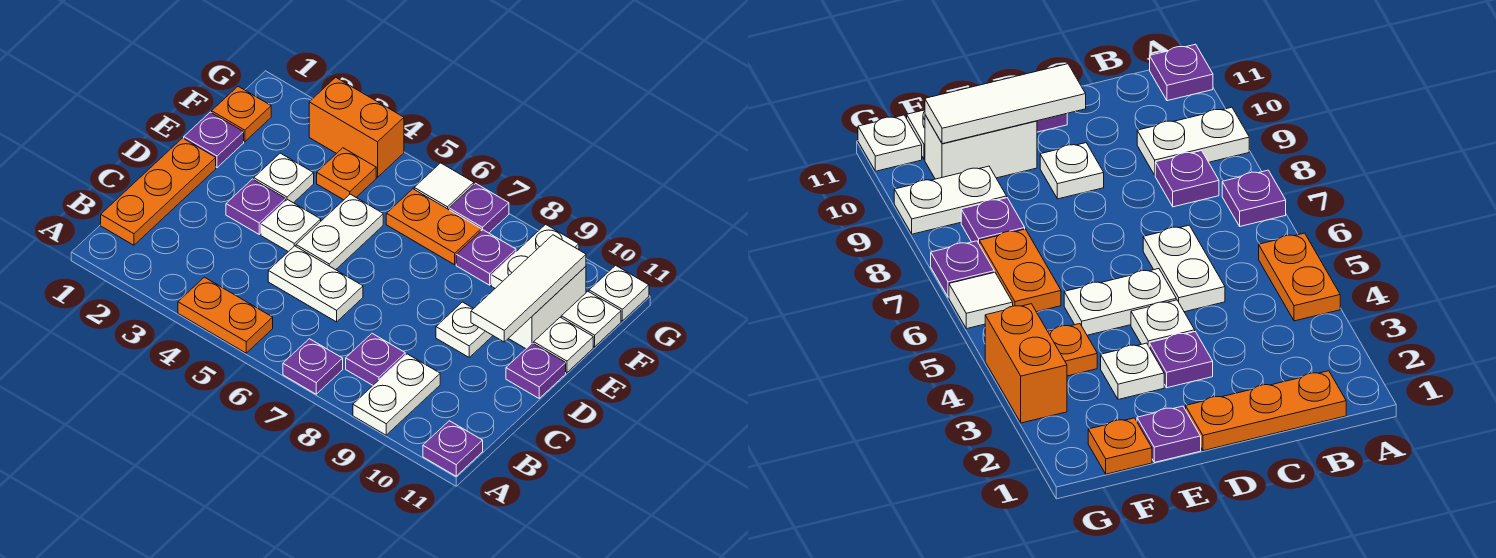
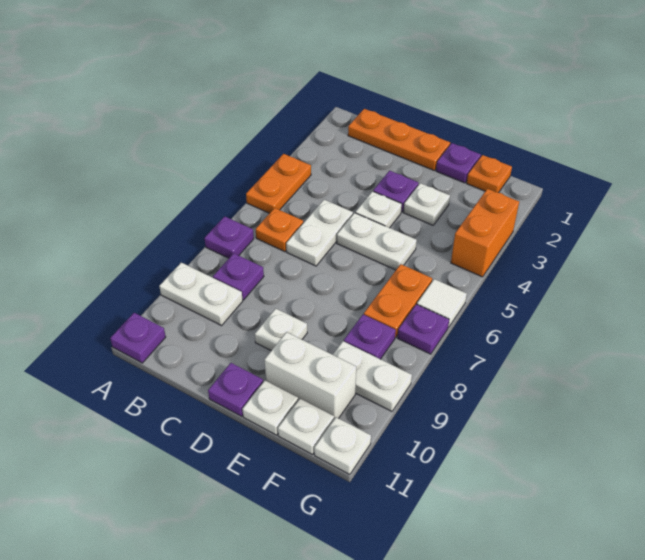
white 1x3 tile [471,235,586,342] -> none
orange 1x1 plate [317,148,376,200] -> orange 1x1 plate moved to [256,208,304,252]

